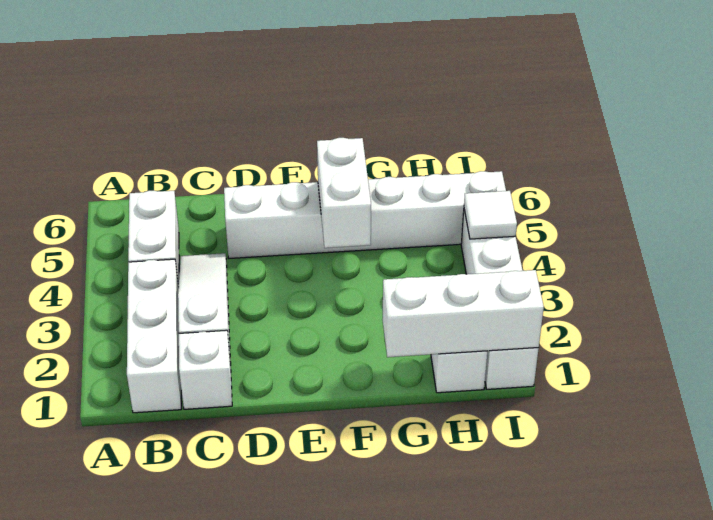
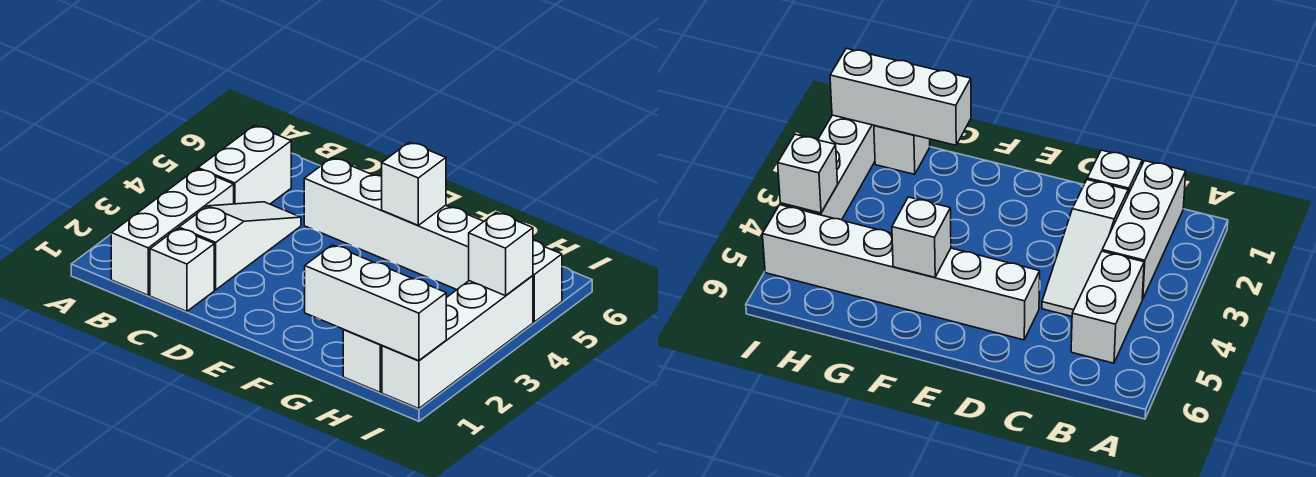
white 1x2 brick [317,138,371,248] -> white 1x1 brick [382,142,446,225]
white 1x1 tile [464,191,517,239] -> white 1x1 brick [469,212,533,296]

